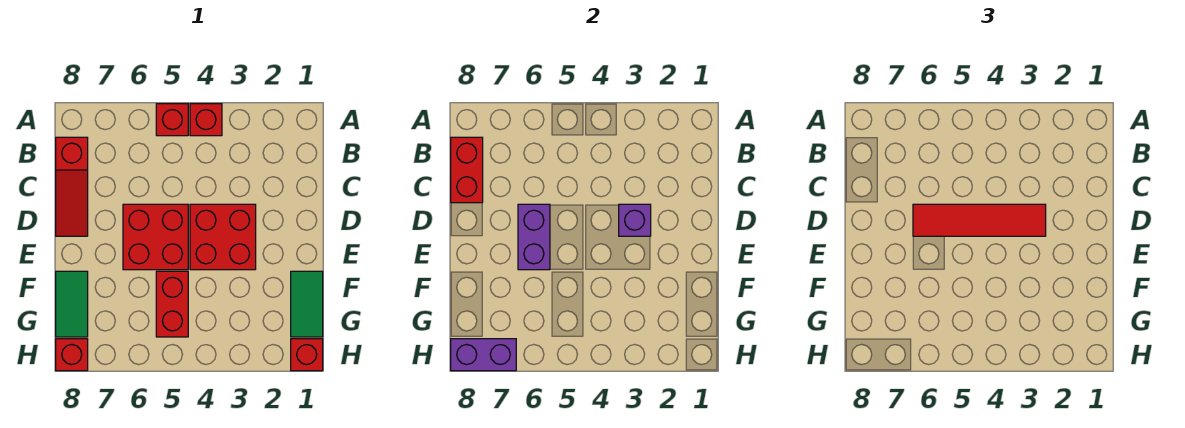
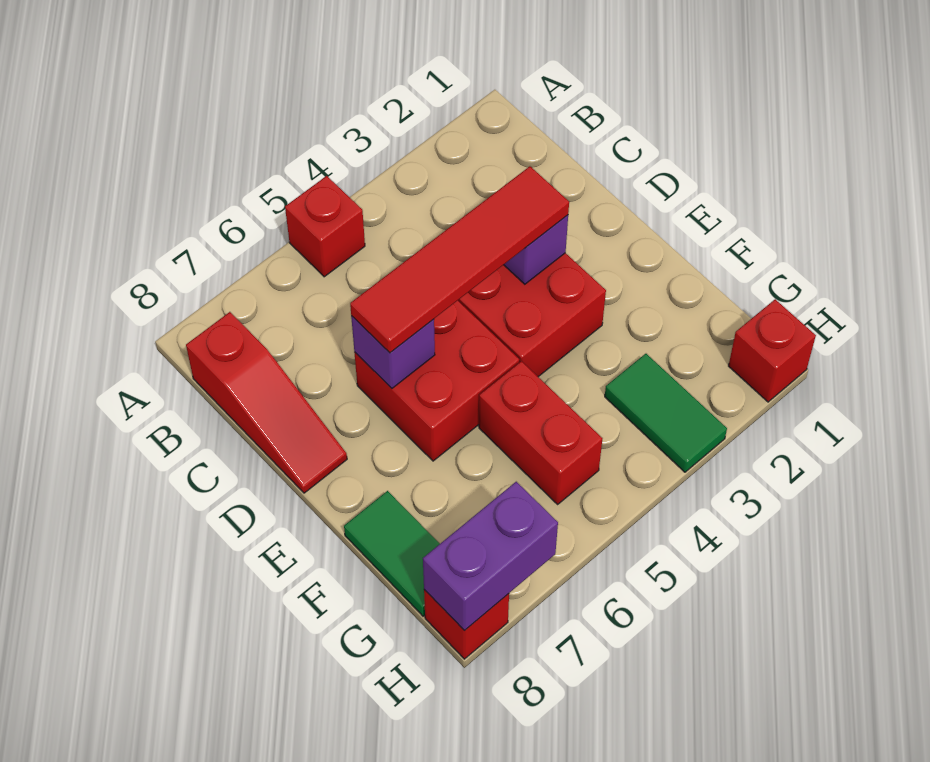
red 1x1 brick [190,104,222,136] -> none
red 1x2 brick [451,137,483,203] -> none
purple 1x2 brick [518,204,550,270] -> purple 1x1 brick [351,316,435,388]
green 1x2 tile [291,271,323,337] -> green 1x2 tile moved to [605,354,727,472]

